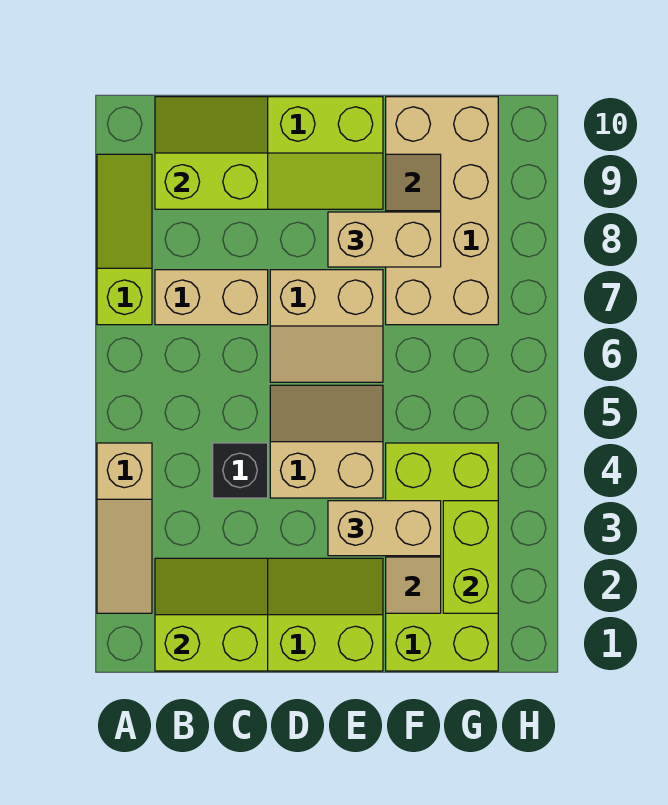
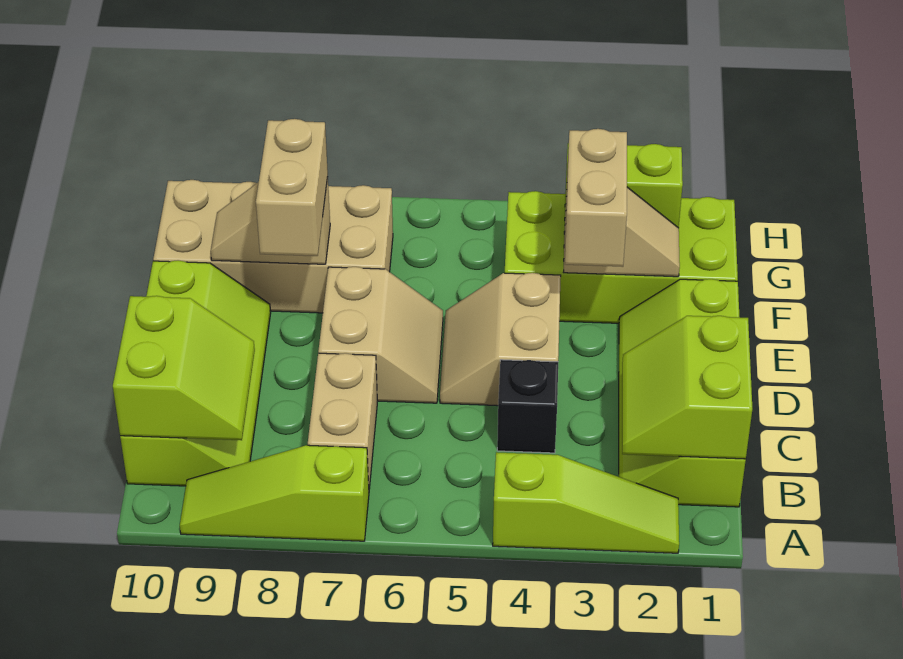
tan 1x3 slope [97,443,152,613] -> lime 1x3 slope [493,452,679,553]
lime 2x2 slope [155,97,268,209] -> lime 2x2 slope turned to [113,296,255,440]

